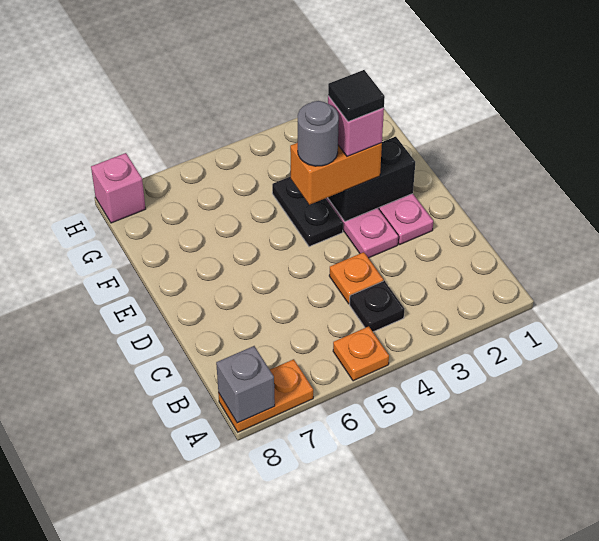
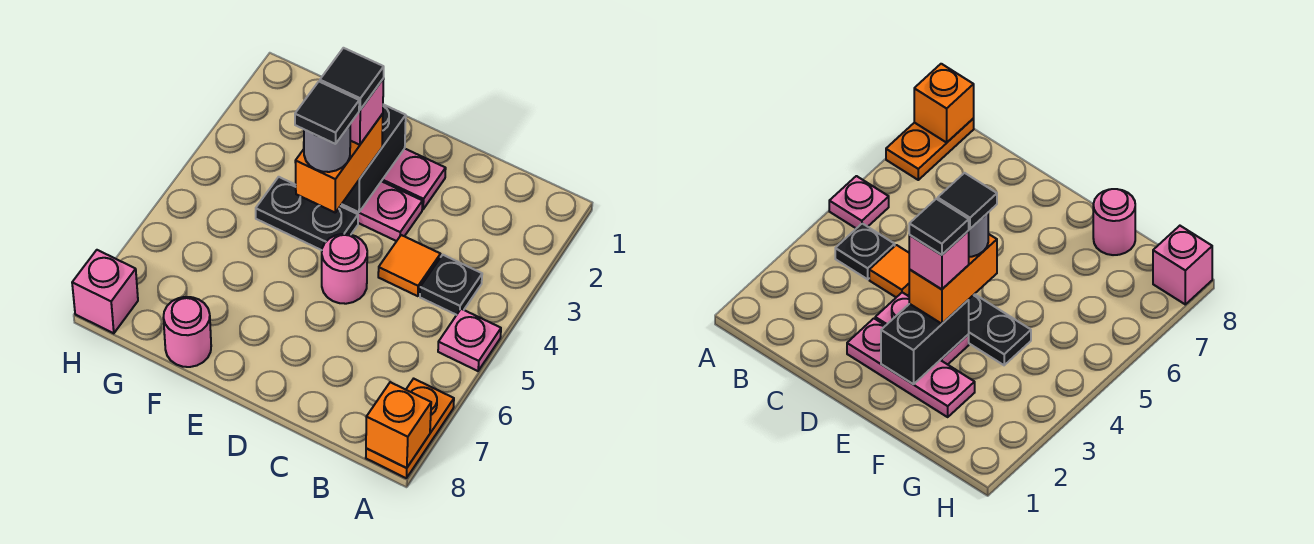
orange 1x1 plate [333,326,389,381] -> pink 1x1 plate [438,309,501,371]
grey 1x1 brick [216,346,275,423] -> orange 1x1 brick [366,382,431,468]
orange 1x1 plate [329,252,383,304] -> orange 1x1 tile [378,235,441,296]
none -> pink 1x1 round brick [322,234,367,304]
none -> black 1x1 tile [295,82,359,144]
none -> pink 1x1 round brick [163,297,211,367]

